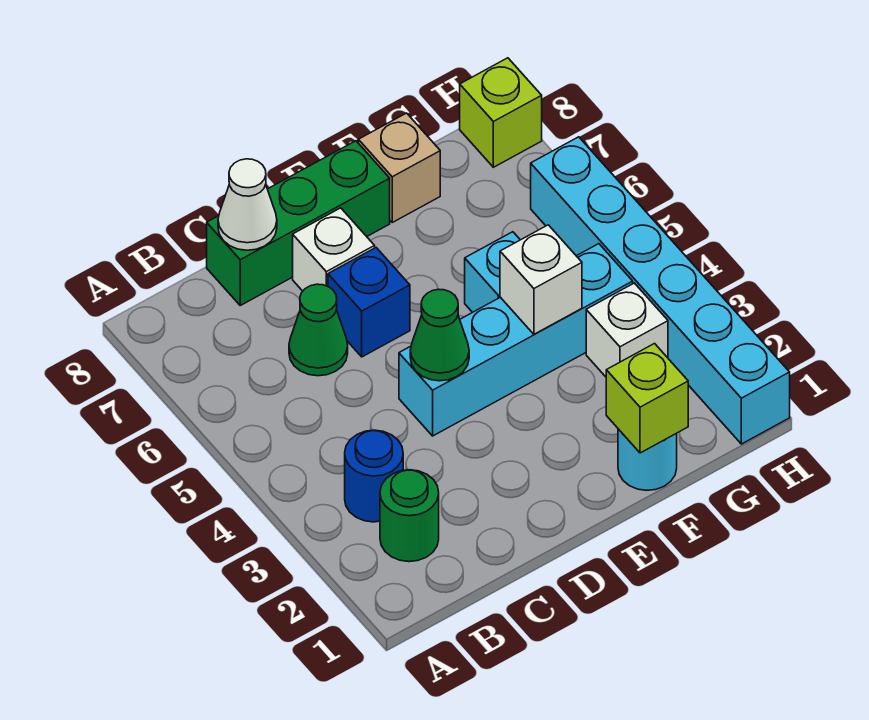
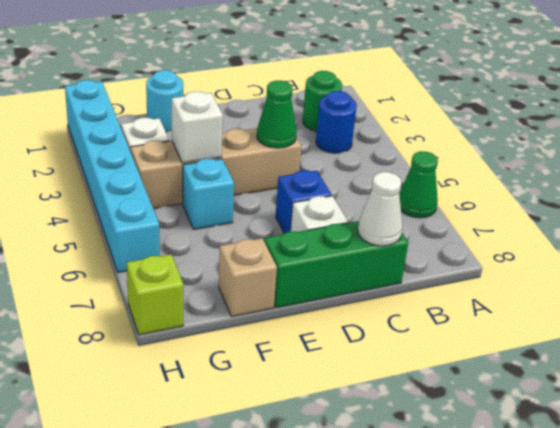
green 1x1 cone [289,284,348,376] -> green 1x1 cone moved to [399,151,438,218]
cyan 1x4 brick [399,244,633,436] -> tan 1x4 brick [131,128,302,208]
lime 1x1 brick [606,344,688,453] -> none

